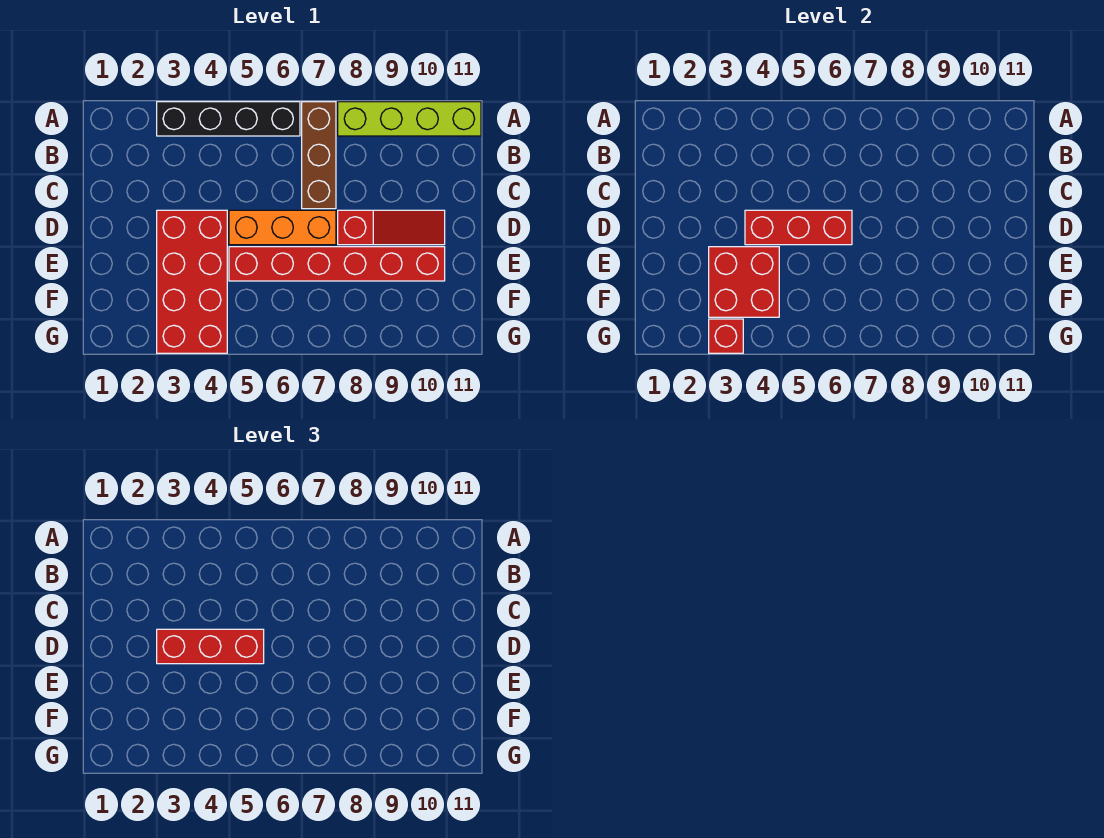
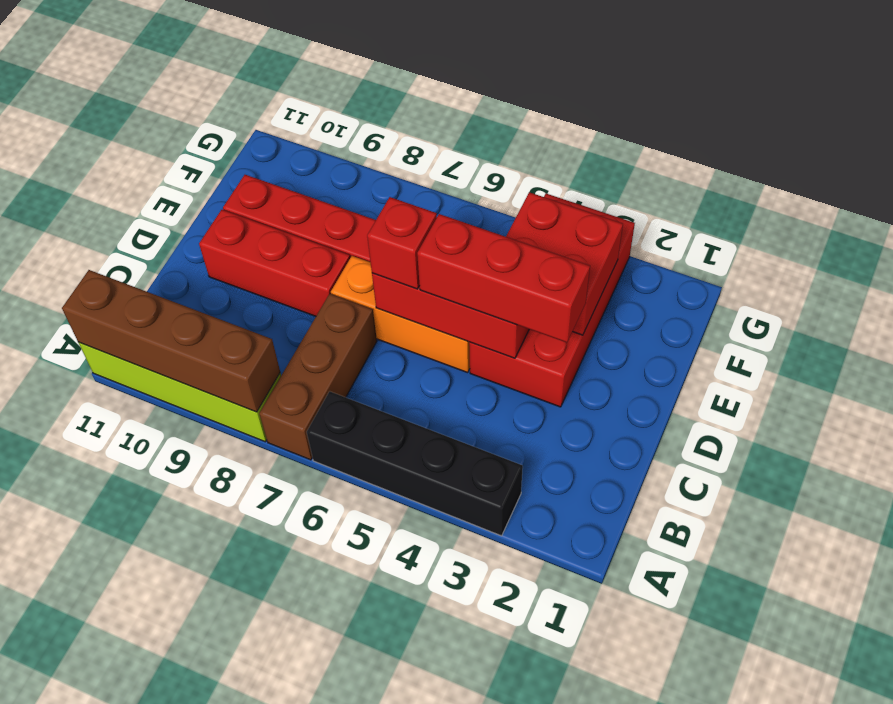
none -> brown 1x4 brick [62,270,280,412]
red 1x3 slope [338,210,445,245] -> red 1x3 brick [199,210,350,316]
red 1x1 brick [709,319,743,353] -> red 1x1 brick moved to [367,197,437,289]

